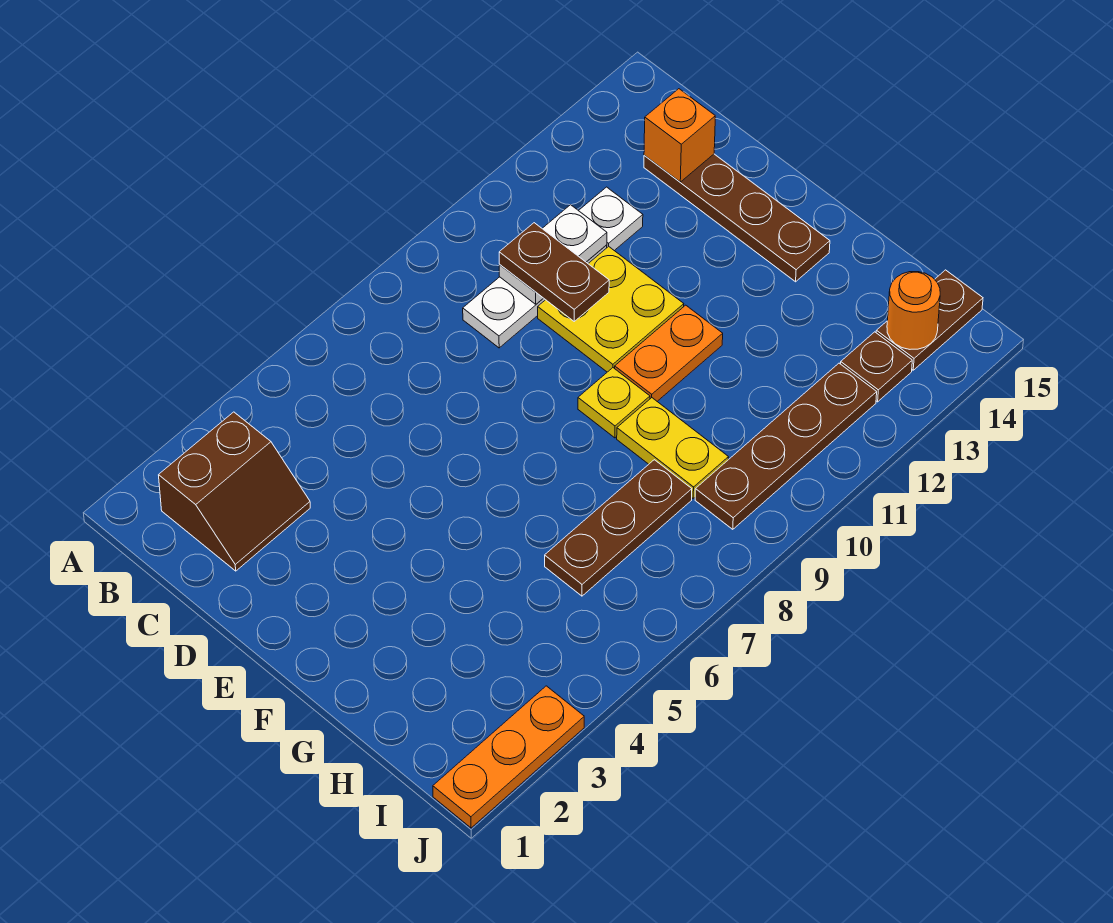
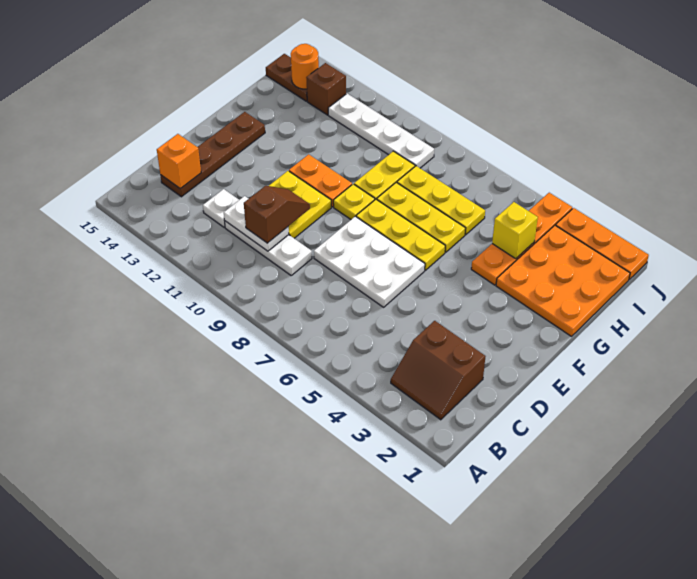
brown 2x2 slope [159,412,310,571] -> brown 2x2 slope turned to [391,321,486,420]
brown 1x2 plate [499,223,609,321] -> brown 1x2 slope [244,186,310,243]
none -> white 2x3 plate [314,216,425,307]
none -> yellow 1x3 plate [356,199,445,270]
none -> orange 3x3 plate [496,225,630,336]
none -> orange 1x4 plate [471,193,572,285]
none -> yellow 1x3 plate [377,182,466,252]
none -> yellow 1x1 brick [492,202,538,259]
brown 1x3 plate [545,460,692,596] -> yellow 1x3 plate [397,166,485,235]
brown 1x4 plate [695,363,877,529] -> white 1x4 plate [328,94,434,168]
brown 1x1 plate [841,332,912,402] -> brown 1x1 brick [306,63,346,115]

